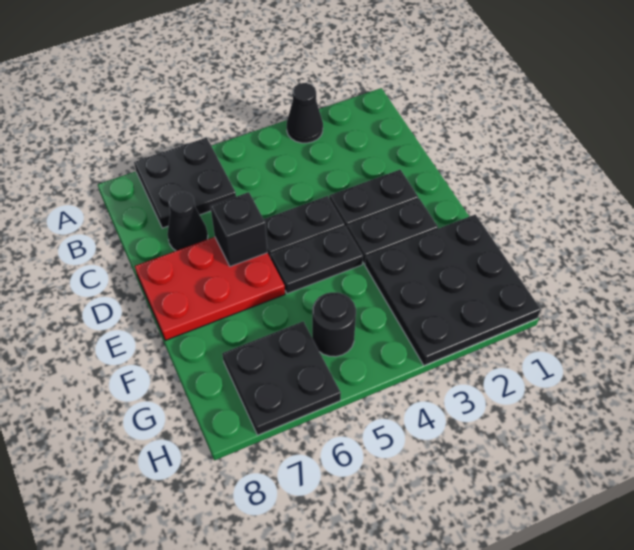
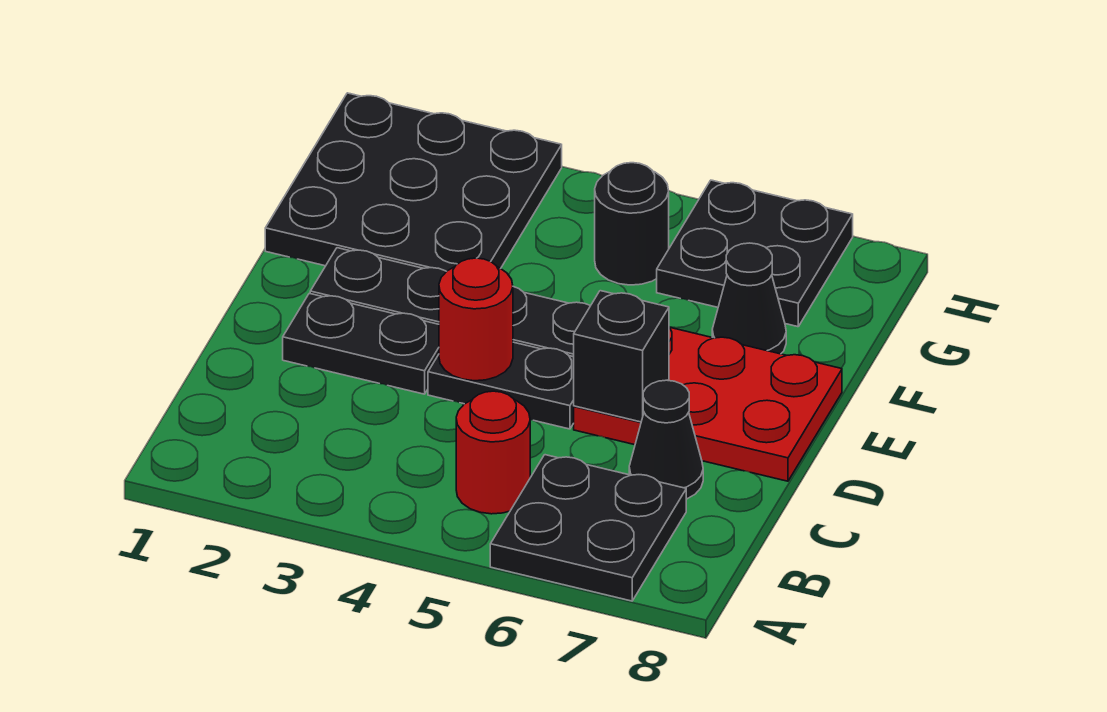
black 1x1 cone [287,83,323,143] -> black 1x1 cone moved to [712,243,786,354]
none -> red 1x1 round brick [456,391,530,514]
none -> red 1x1 round brick [439,258,513,381]

